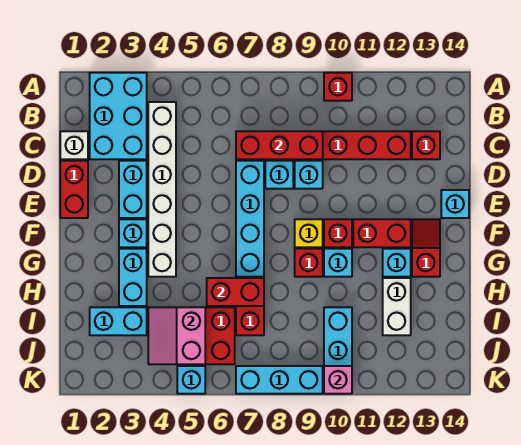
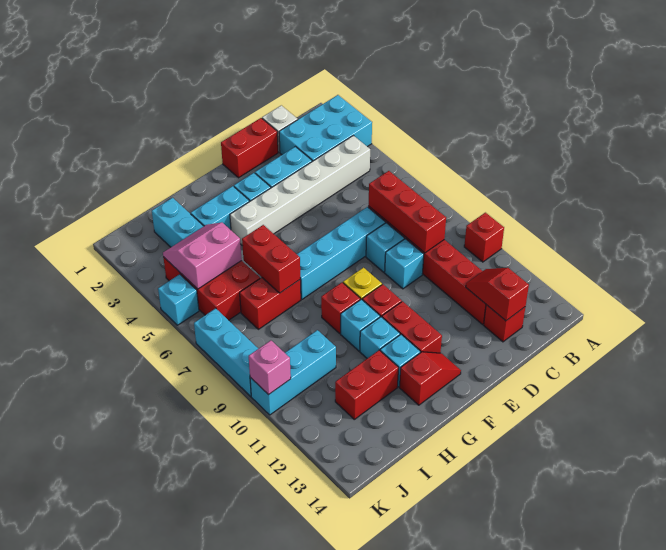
none -> red 1x2 slope [466,268,529,321]
cyan 1x1 brick [441,190,469,218] -> cyan 1x1 brick moved to [360,317,400,358]
white 1x2 brick [383,278,411,335] -> red 1x2 brick [335,350,399,419]

